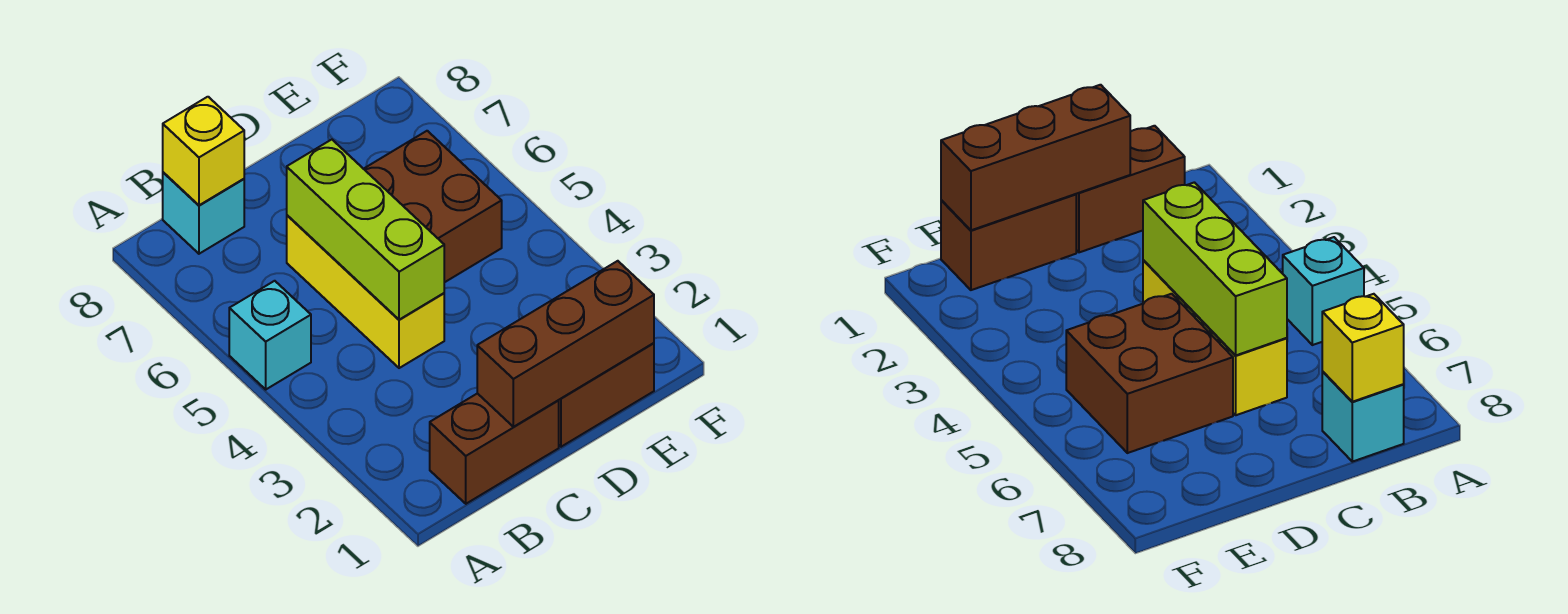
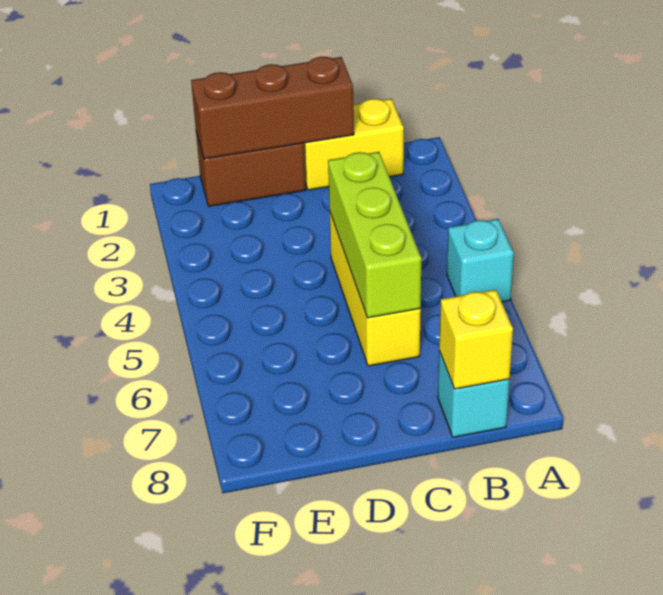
brown 1x2 brick [430,393,559,504] -> yellow 1x2 brick [303,99,404,190]
brown 2x2 brick [364,131,502,283] -> none

